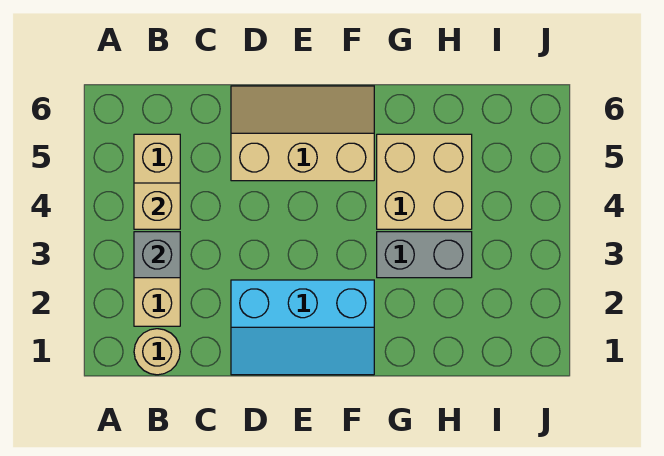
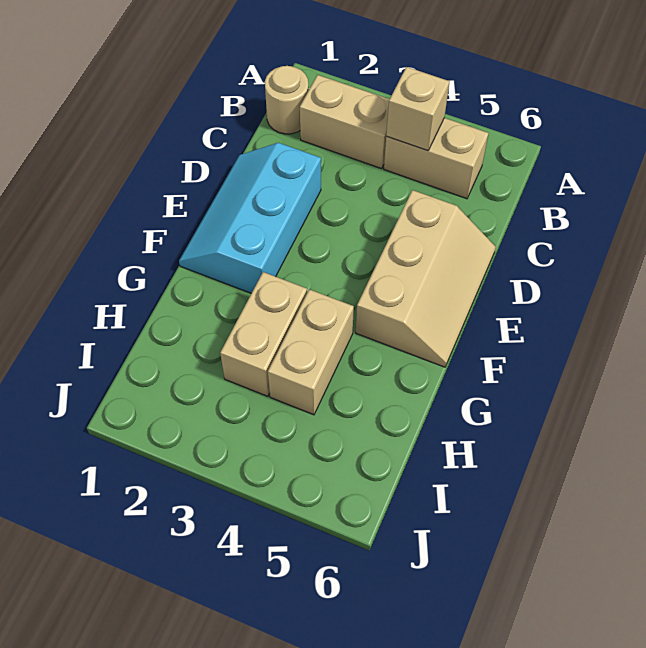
grey 1x1 brick [134,232,180,278] -> none
grey 1x2 brick [377,232,472,278] -> tan 1x2 brick [220,272,307,396]
tan 2x2 brick [377,134,472,229] -> tan 1x2 brick [268,289,354,415]

